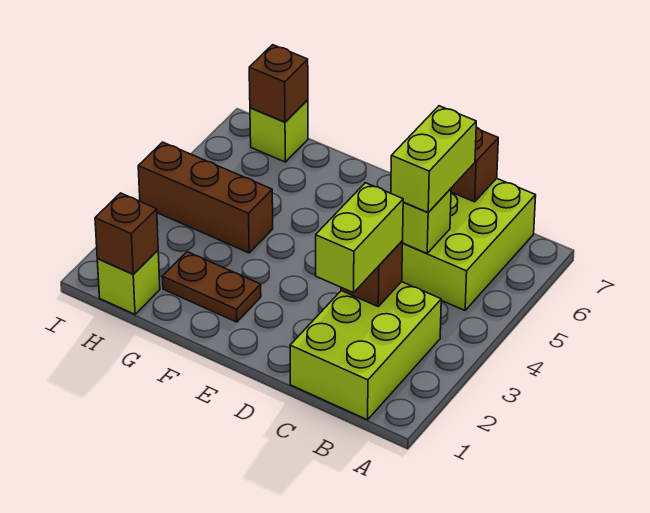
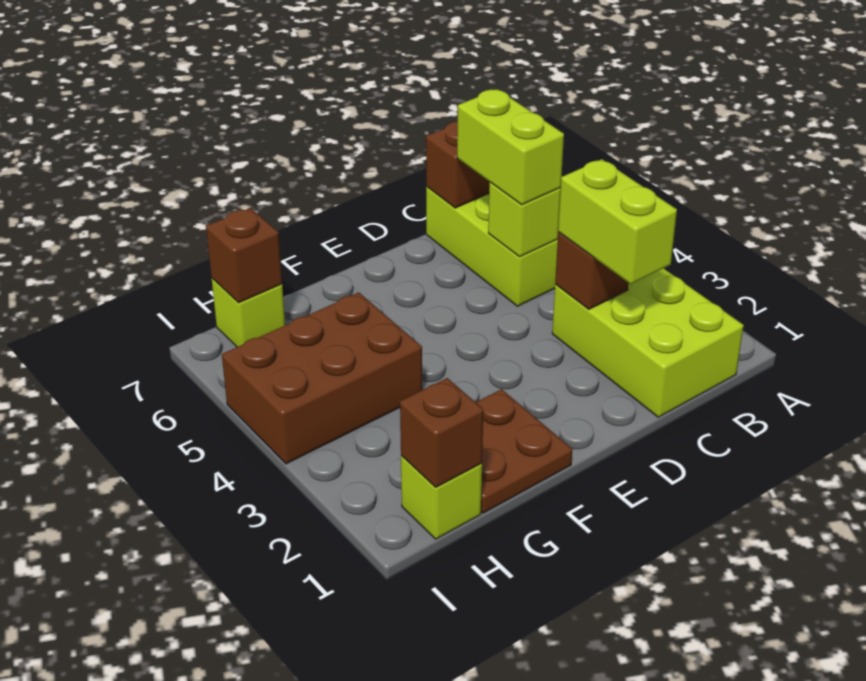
brown 1x2 plate [162,252,261,322] -> brown 2x2 plate [476,389,572,513]
brown 1x3 brick [138,142,273,253] -> brown 2x3 brick [222,292,422,464]

